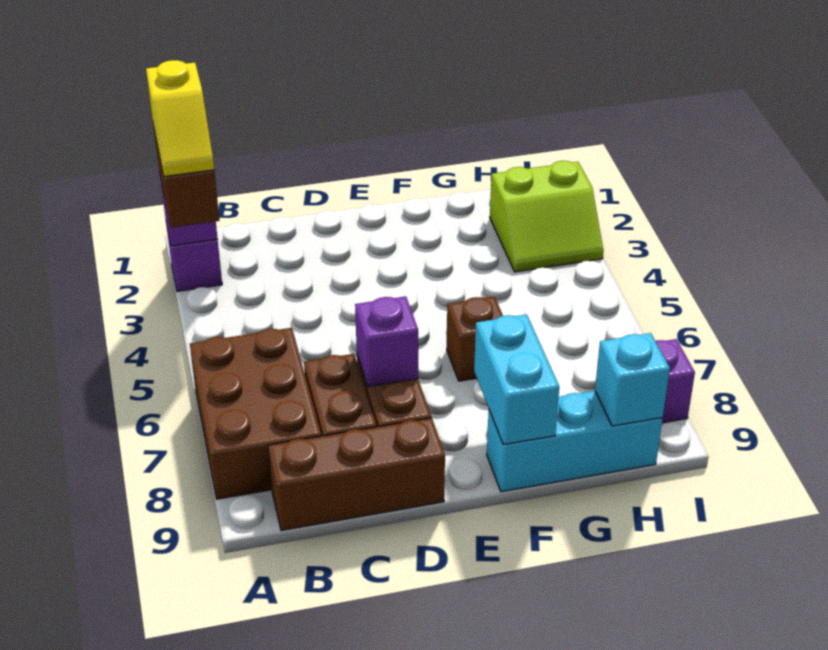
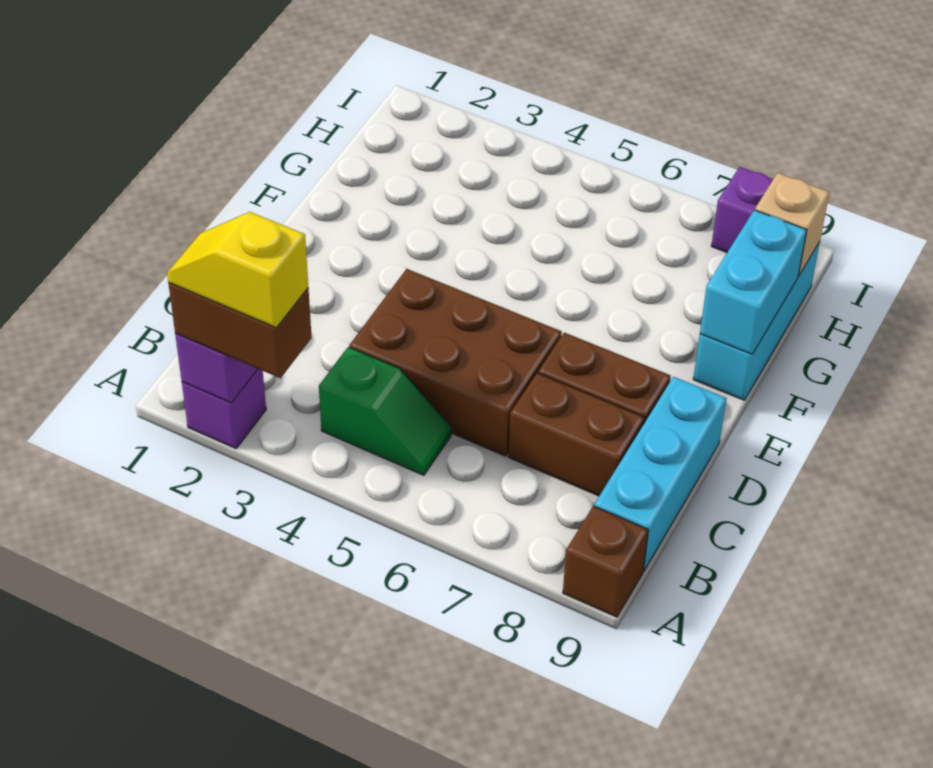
yellow 1x2 slope [146,60,214,177] -> yellow 1x2 slope turned to [167,212,308,328]
brown 2x3 brick [190,328,321,499] -> brown 2x3 brick moved to [349,269,562,456]
none -> green 1x2 slope [319,347,451,475]
brown 1x3 brick [268,418,445,531] -> cyan 1x3 brick [594,377,727,571]
purple 1x1 brick [355,296,418,387] -> none
brown 1x1 brick [447,297,503,381] -> brown 1x1 brick moved to [563,506,648,617]
cyan 1x2 brick [474,314,559,445] -> cyan 1x2 brick turned to [700,210,807,354]
lime 2x2 slope [490,161,603,272] -> none
cyan 1x1 brick [595,333,670,426] -> tan 1x1 brick [755,173,829,276]

